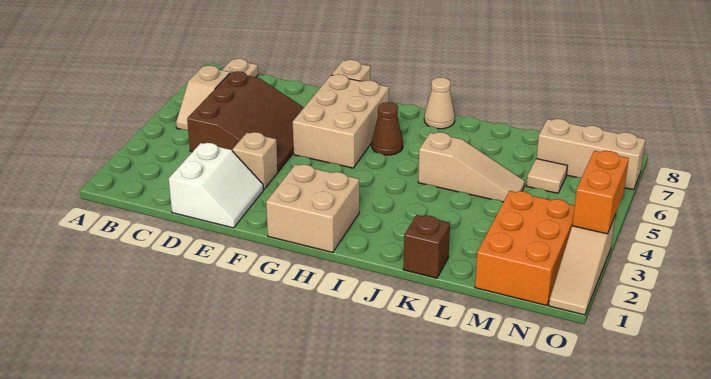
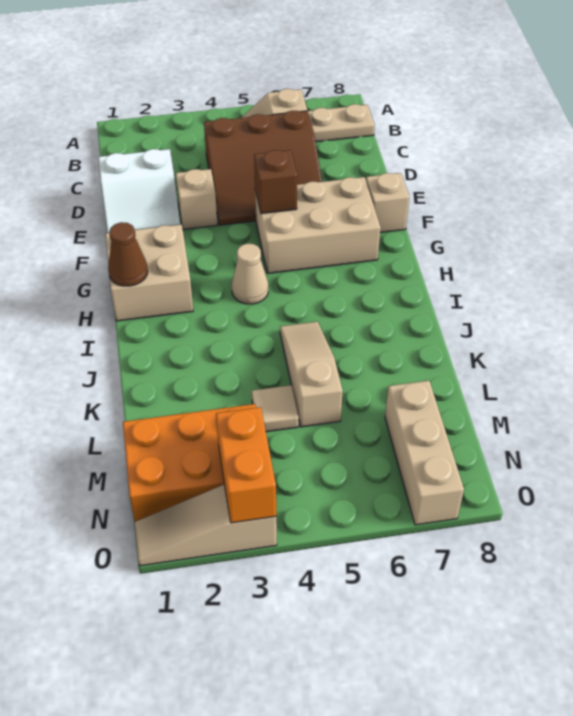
brown 1x1 cone [372,102,403,155] -> brown 1x1 cone moved to [108,222,148,286]
tan 1x1 cone [424,77,455,129] -> tan 1x1 cone moved to [232,244,268,304]
tan 1x3 slope [418,132,525,202] -> tan 1x3 slope turned to [280,322,343,427]
brown 1x1 brick [403,215,450,278] -> brown 1x1 brick moved to [254,150,297,214]
tan 1x1 tile [527,159,567,193] -> tan 1x1 tile moved to [252,385,299,432]
orange 1x2 brick [572,151,629,234] -> orange 1x2 brick turned to [216,407,276,523]

